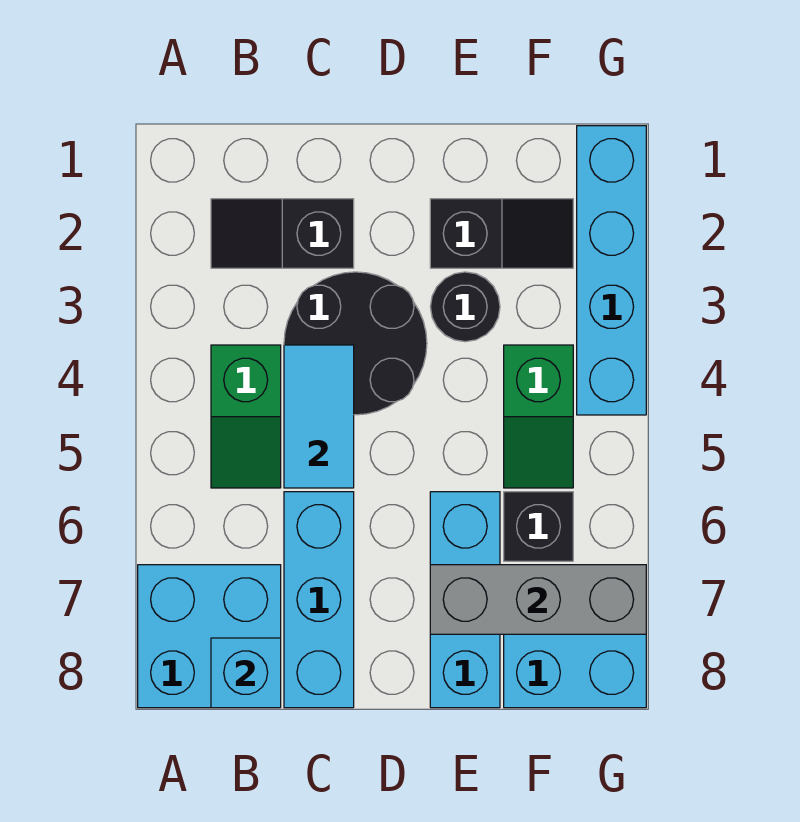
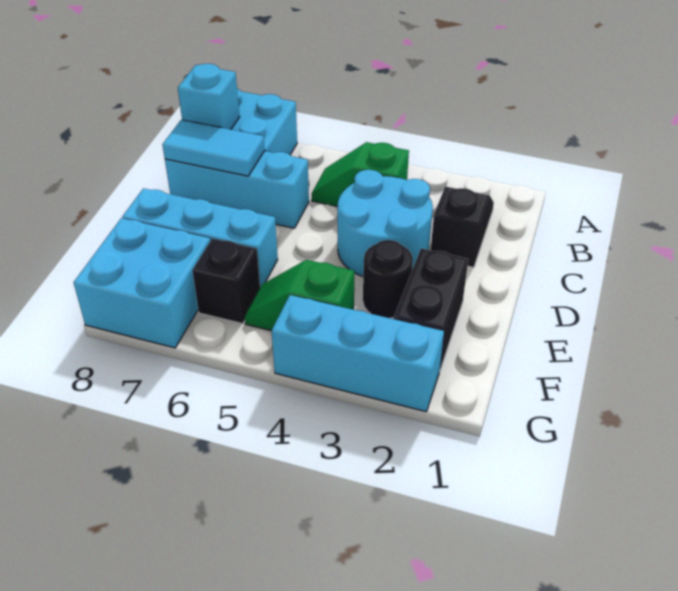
black 2x2 round brick [284,272,427,415] -> cyan 2x2 round brick [338,170,433,277]
cyan 1x2 tile [284,345,354,488] -> cyan 1x2 tile moved to [162,120,265,176]
black 1x2 slope [430,199,573,268] -> black 1x2 brick [394,248,468,372]
grey 1x3 brick [430,565,646,634] -> none
cyan 1x4 brick [577,126,646,415] -> cyan 1x3 brick [272,295,444,412]

